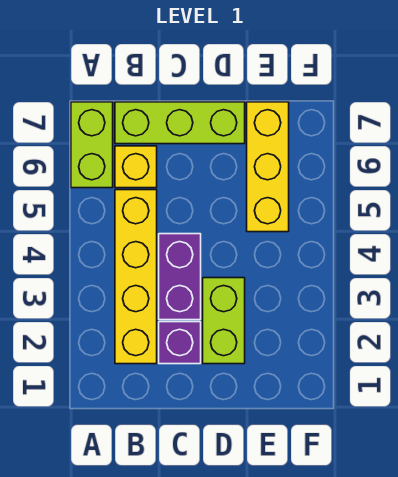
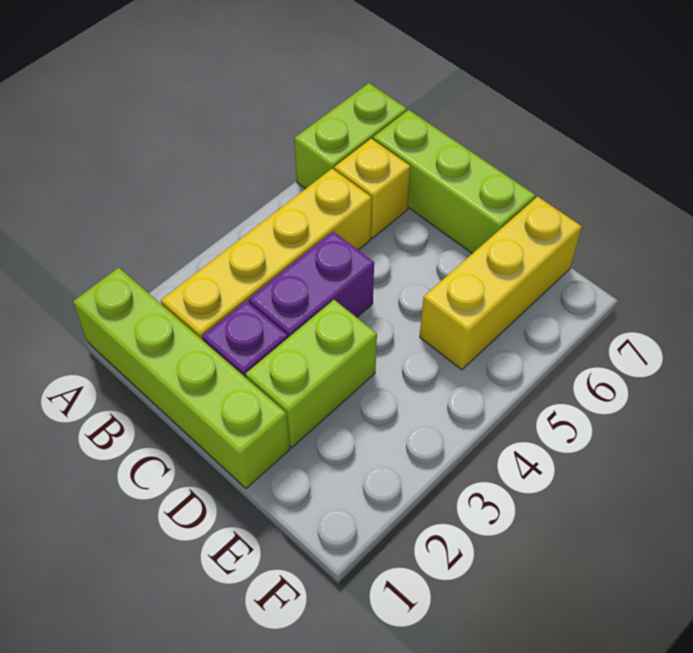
none -> lime 1x4 brick [73,268,290,488]

